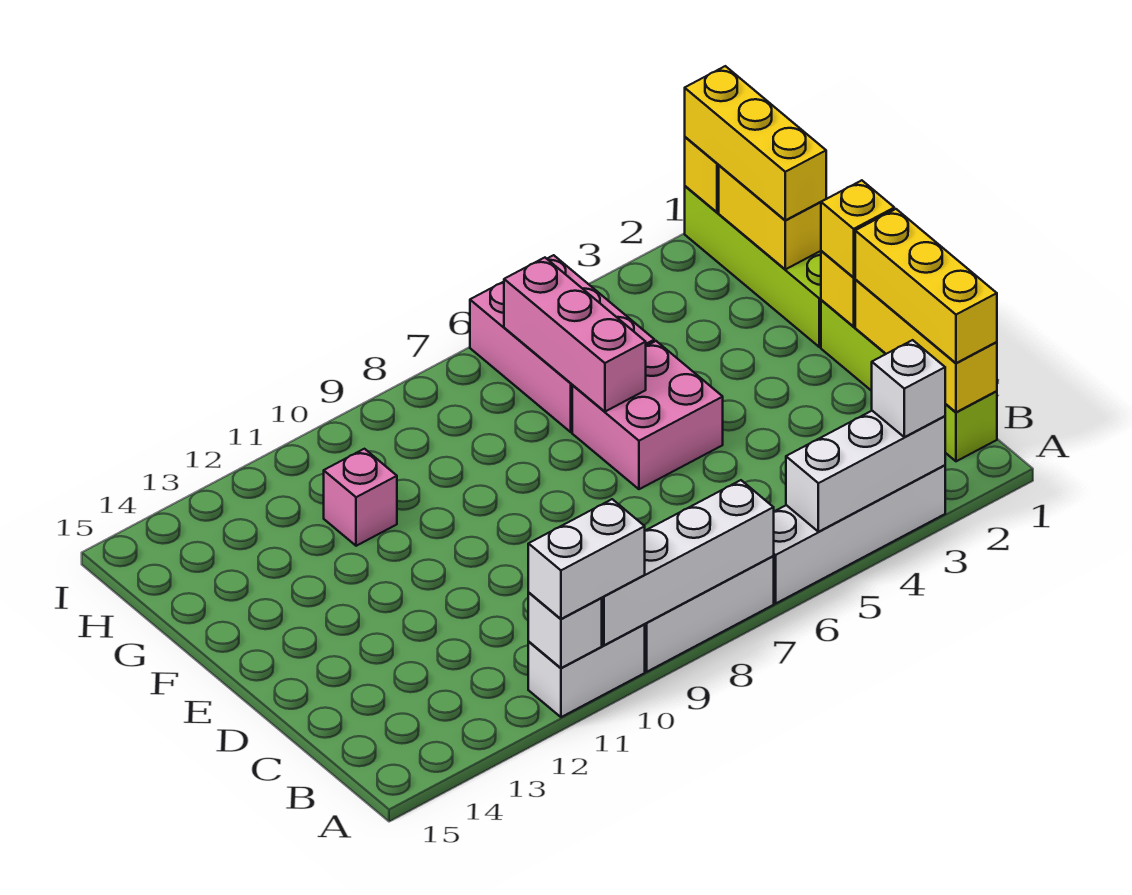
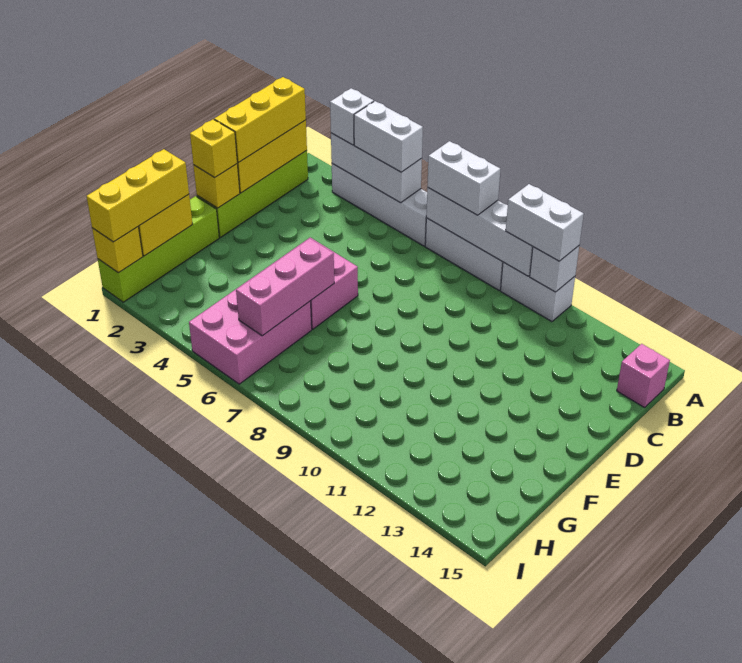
none -> white 1x2 brick [354,101,423,172]
none -> white 1x2 brick [427,141,500,215]
pink 1x1 brick [324,449,397,546] -> pink 1x1 brick moved to [617,344,670,408]

